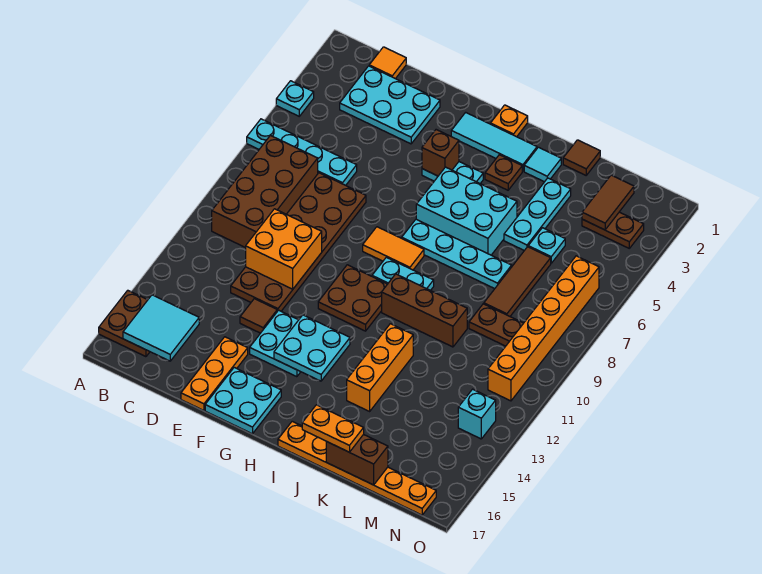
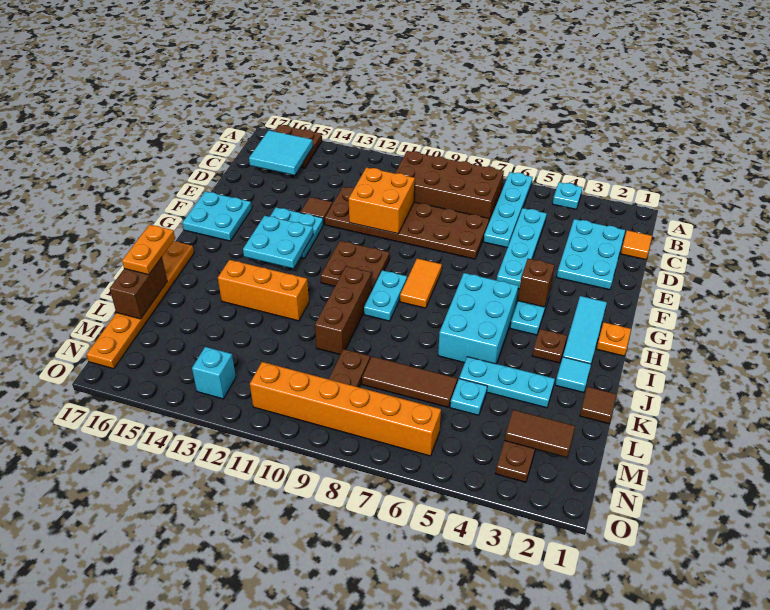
orange 1x3 plate [181,337,248,410] -> none
cyan 1x4 plate [402,219,512,289] -> cyan 1x4 plate moved to [497,208,547,289]

